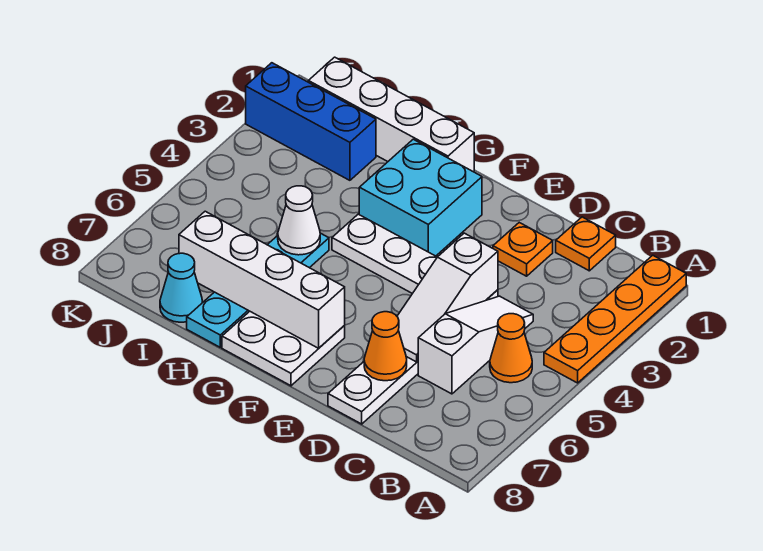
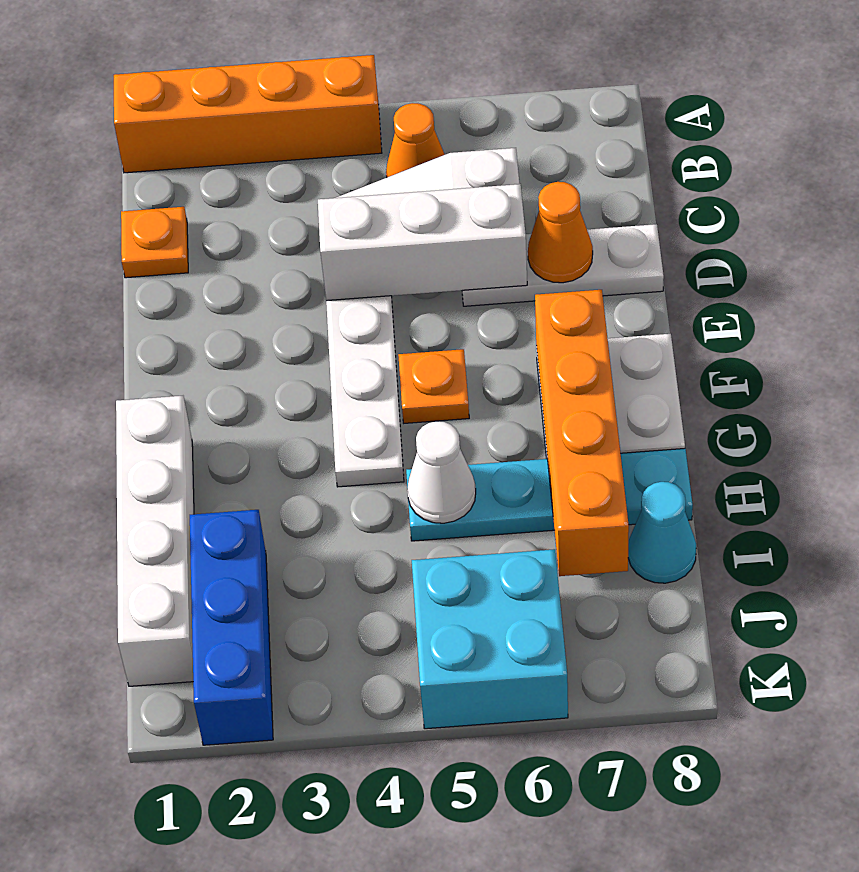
orange 1x4 plate [544,255,686,383] -> orange 1x4 brick [114,55,382,173]
orange 1x1 plate [493,223,553,276] -> orange 1x1 plate moved to [398,349,469,423]
white 1x3 slope [397,233,498,362] -> white 1x3 brick [318,184,527,301]
cyan 2x2 brick [359,139,482,256] -> cyan 2x2 brick moved to [412,549,568,729]
white 1x4 brick [179,211,345,348] -> orange 1x4 brick [535,290,629,576]

